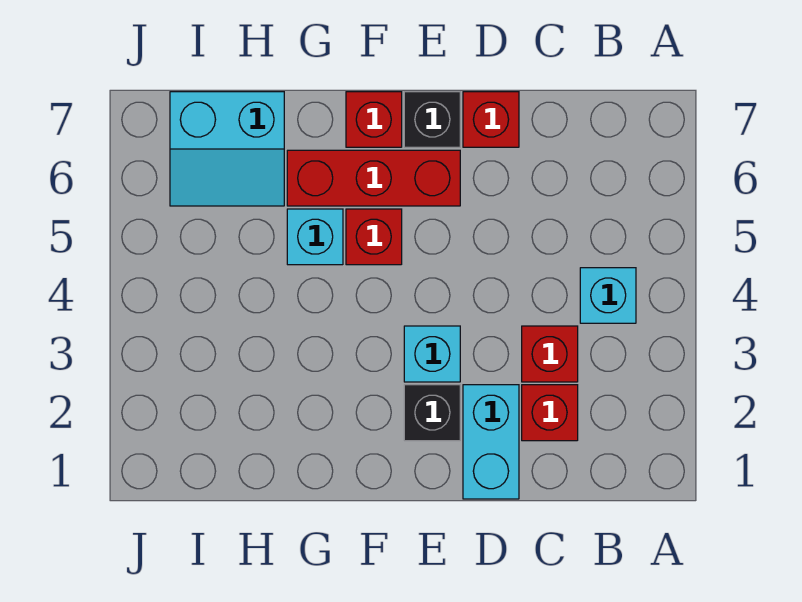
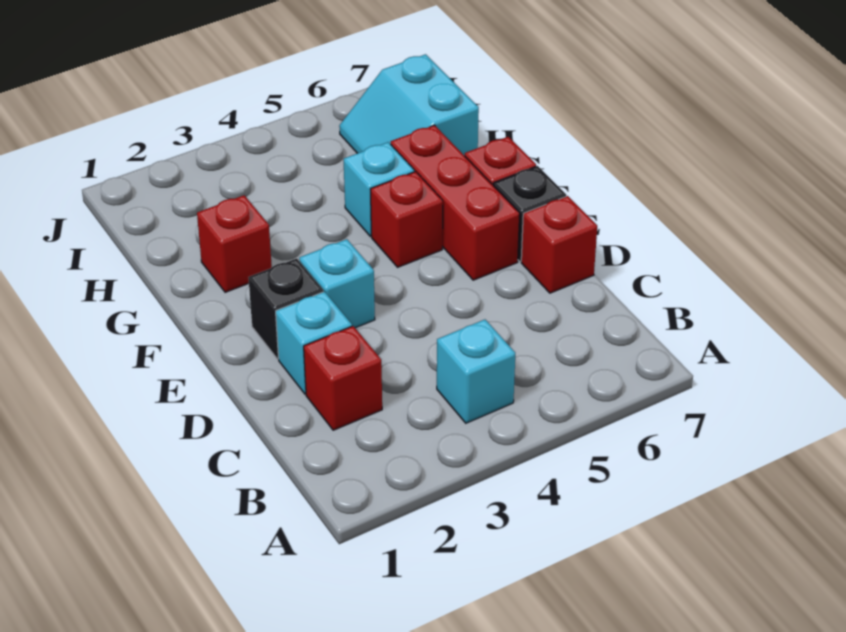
red 1x1 brick [522,326,578,382] -> red 1x1 brick moved to [197,195,272,292]
cyan 1x2 brick [463,385,519,499] -> cyan 1x1 brick [276,292,352,394]

